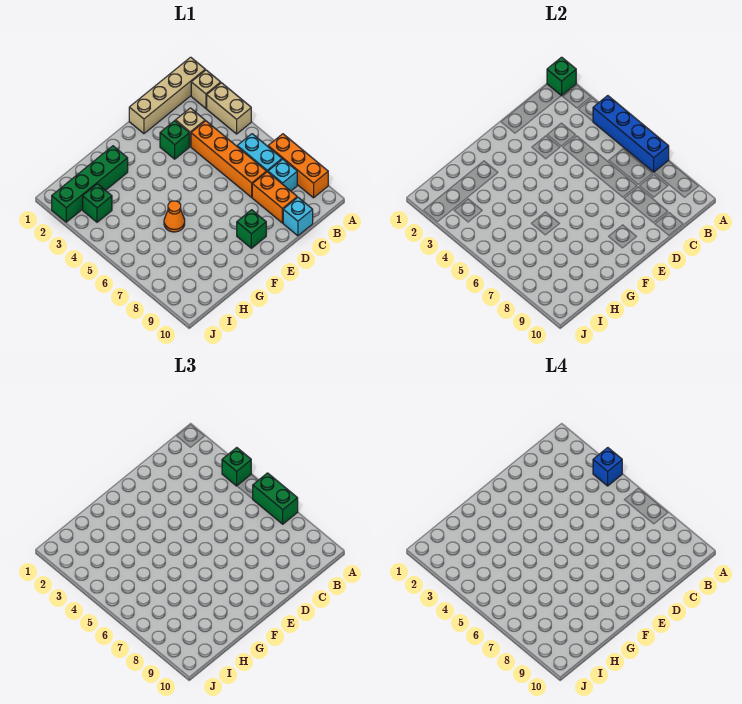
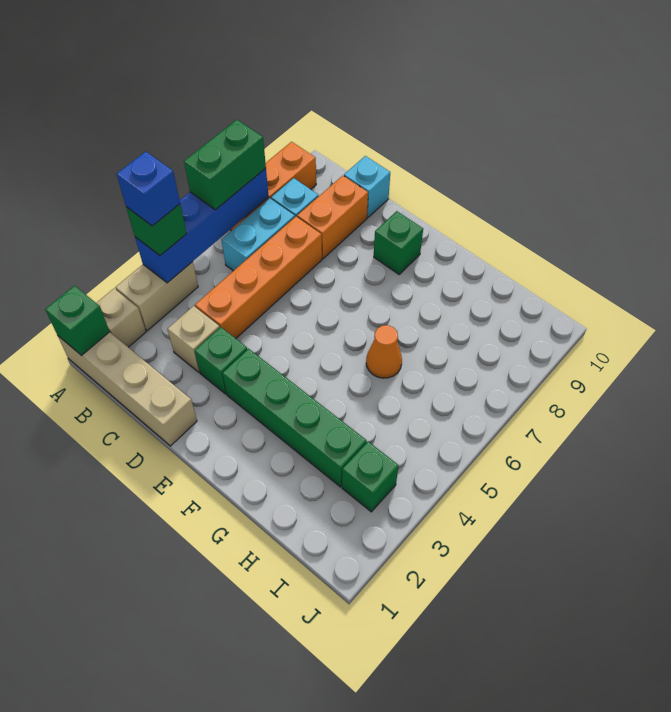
green 1x4 brick [52,146,128,222] -> green 1x4 brick moved to [222,349,367,487]

